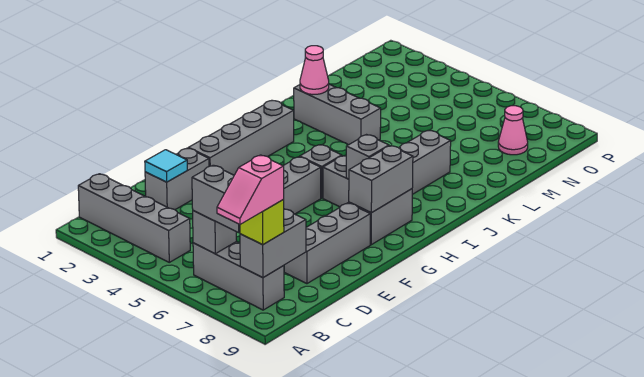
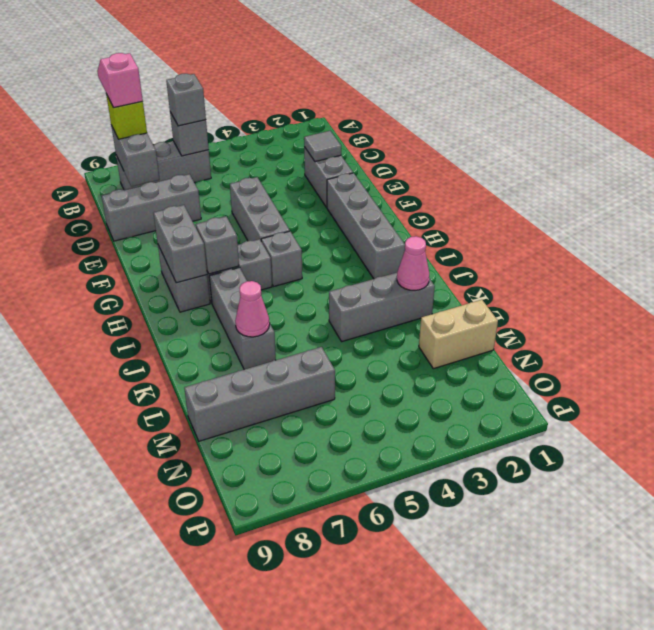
grey 1x4 brick [78,174,190,262] -> grey 1x4 brick moved to [184,347,335,441]
grey 1x2 brick [192,165,240,233] -> grey 1x1 brick [166,74,206,126]
cyan 1x1 tile [145,150,187,182] -> grey 1x1 tile [304,131,341,162]
grey 1x3 brick [284,203,370,284] -> grey 1x3 brick turned to [101,174,201,241]
none -> tan 1x2 brick [419,300,498,369]
pink 1x1 cone [498,106,528,155] -> pink 1x1 cone moved to [235,281,270,337]

